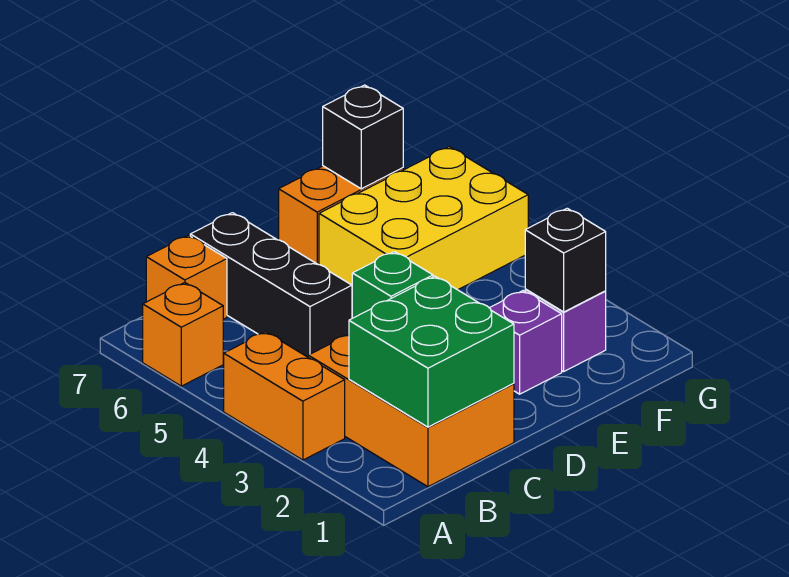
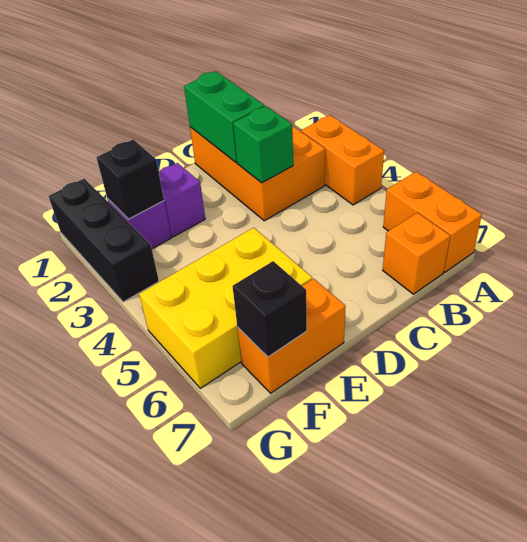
orange 1x1 brick [143,283,223,386] -> orange 1x2 brick [383,172,482,272]
green 2x2 brick [349,276,514,427] -> green 1x2 brick [184,71,265,162]
black 1x3 brick [190,213,352,357] -> black 1x3 brick moved to [49,179,159,302]

